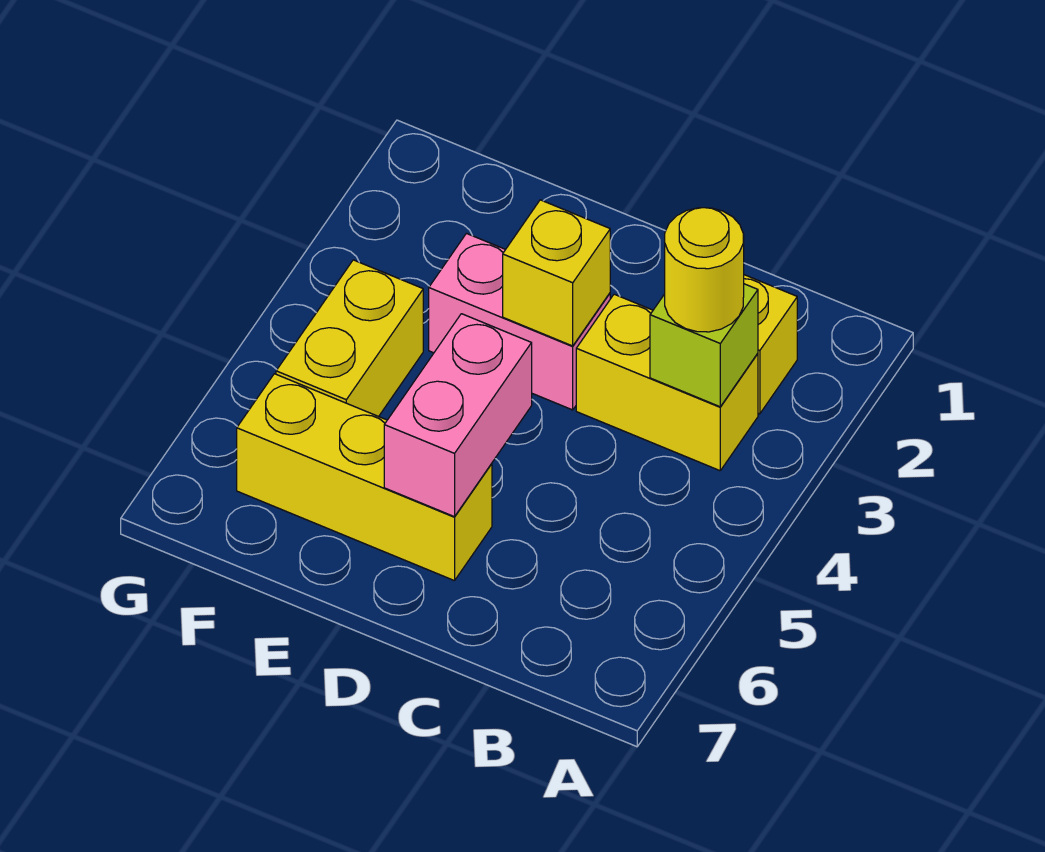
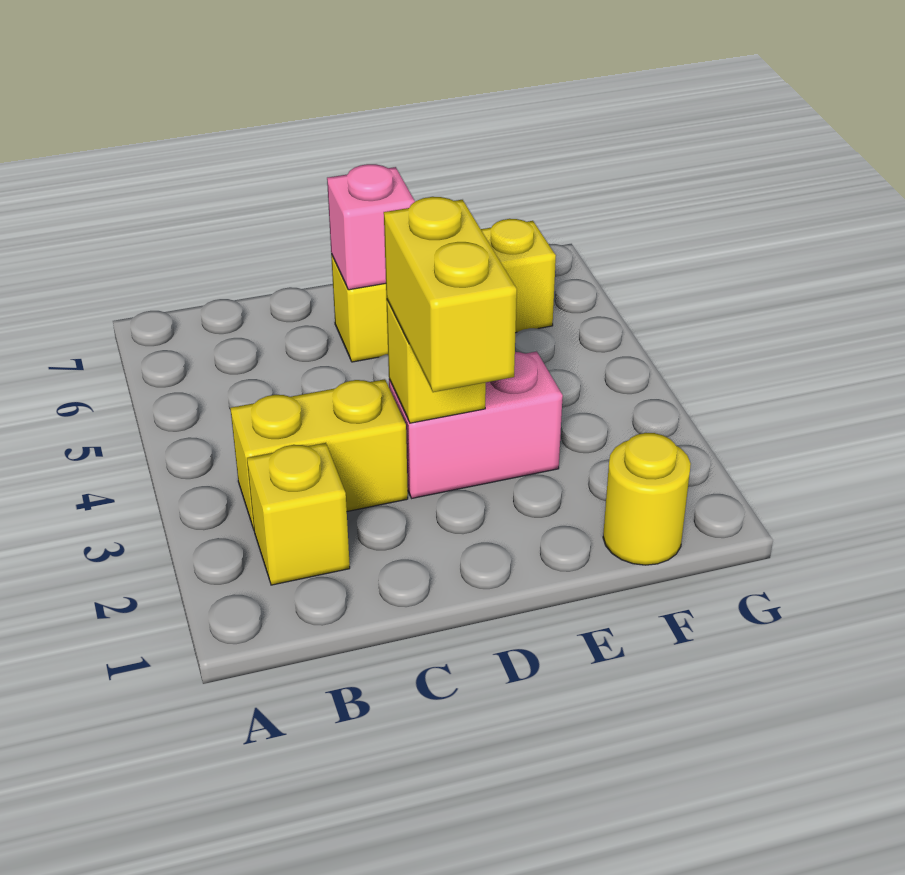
lime 1x1 brick [650,284,758,407] -> none
yellow 1x1 round brick [665,208,744,332] -> yellow 1x1 round brick moved to [603,433,691,565]
pink 1x2 brick [384,314,532,517] -> pink 1x1 brick [327,164,415,290]
yellow 1x2 brick [276,260,423,417] -> yellow 1x2 brick moved to [384,197,517,392]

